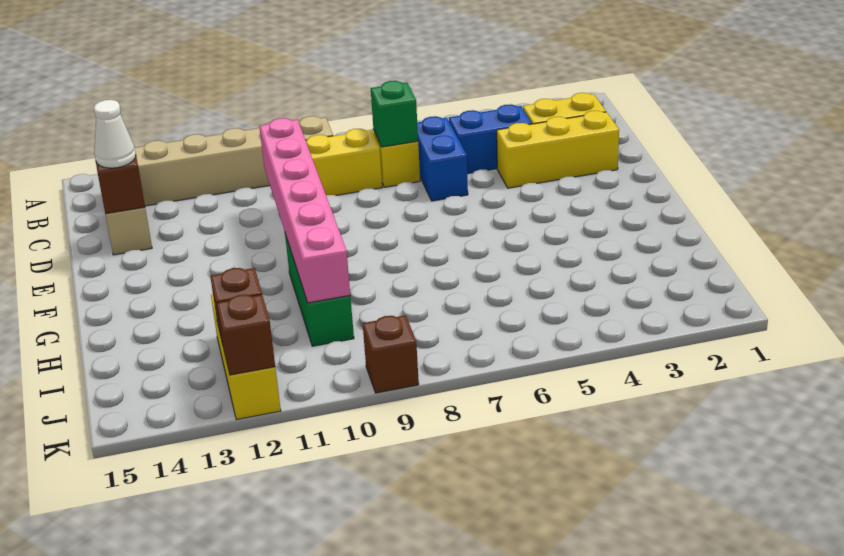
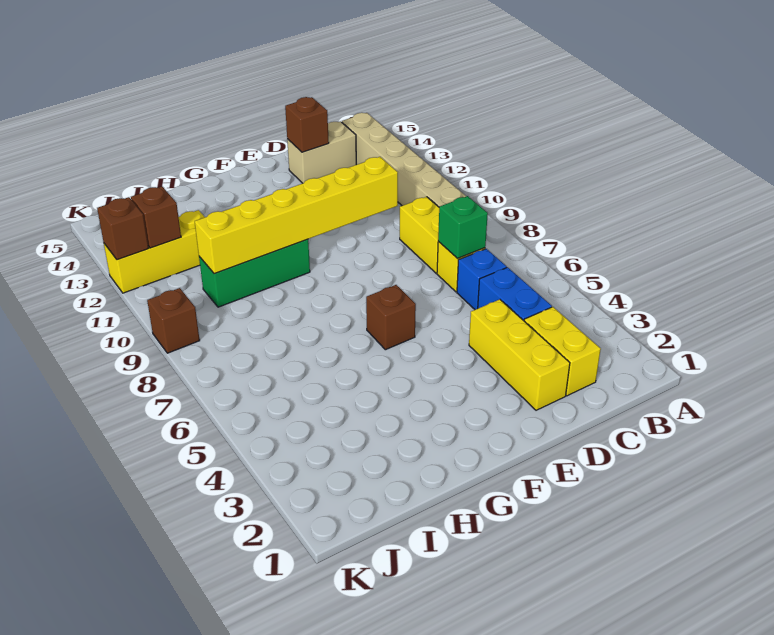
blue 1x2 brick [417,116,468,201] -> blue 1x1 brick [457,249,507,310]
pink 1x6 brick [259,118,350,303] -> yellow 1x6 brick [195,157,398,274]
white 1x1 cone [94,100,136,168] -> none
none -> brown 1x1 brick [366,285,416,350]

